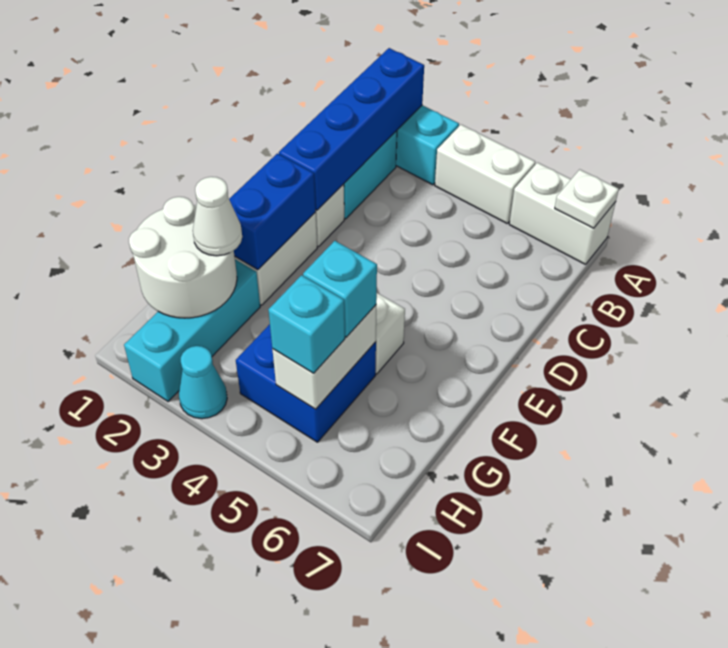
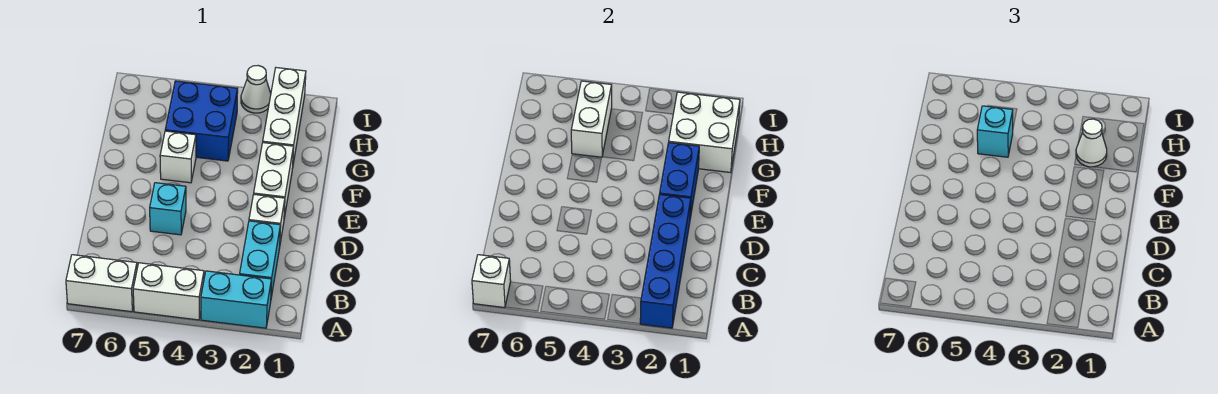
white 1x1 plate [555,169,619,228] -> white 1x1 brick [472,255,511,308]
white 2x2 round brick [129,197,237,318] -> white 2x2 brick [669,92,740,173]
cyan 1x3 brick [124,259,260,402] -> white 1x3 brick [263,68,306,164]
cyan 1x1 brick [268,275,345,373] -> cyan 1x1 brick moved to [150,183,186,235]
cyan 1x1 cone [179,346,227,419] -> white 1x1 cone [241,66,271,113]

